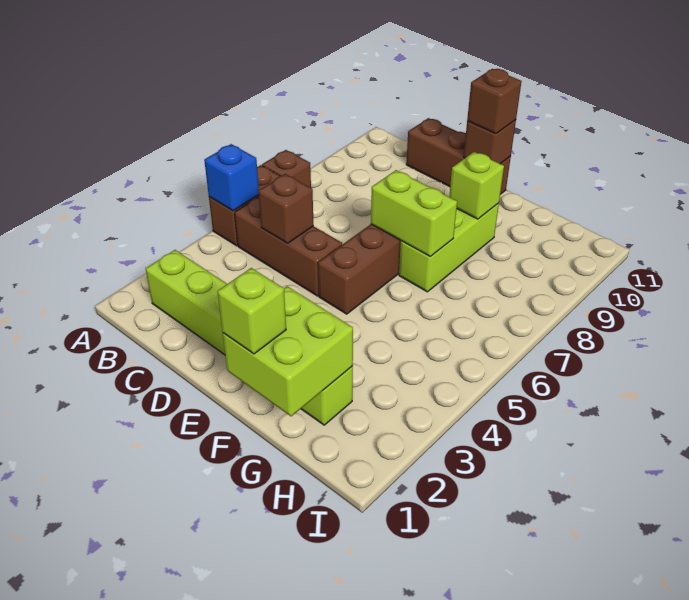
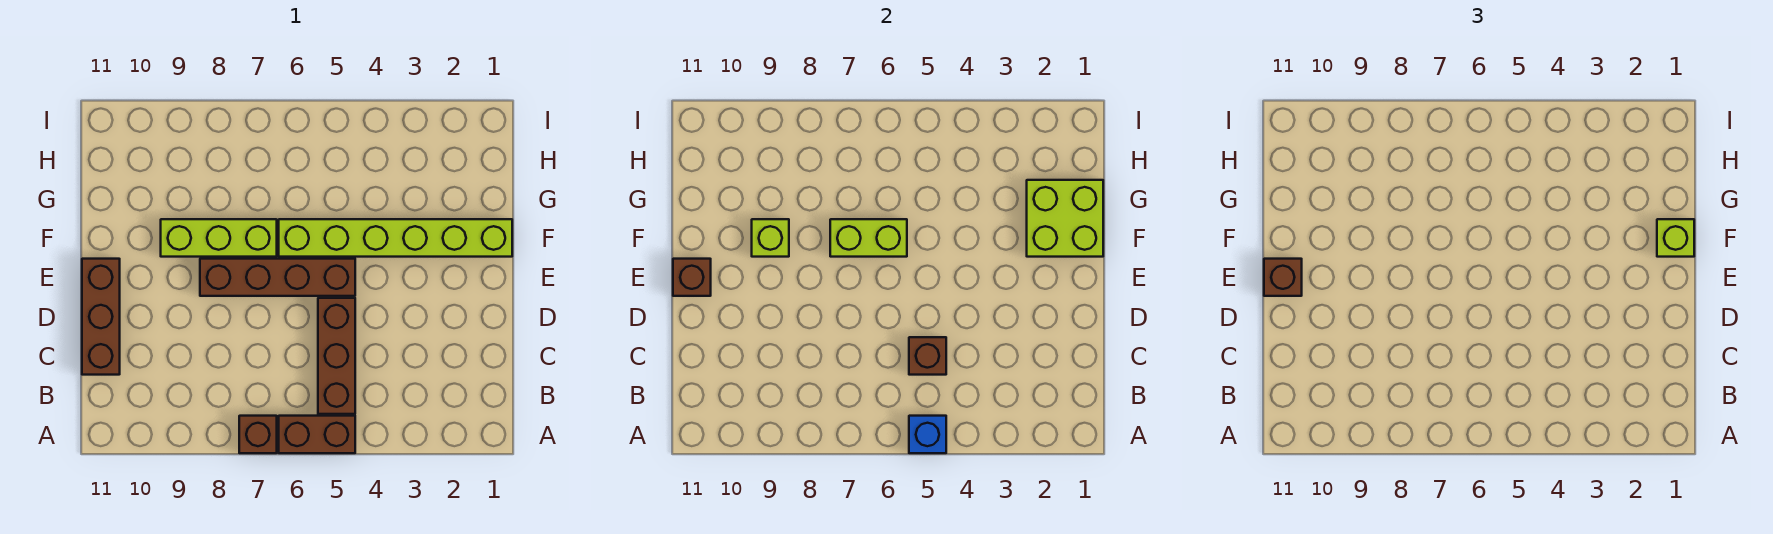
lime 1x6 brick [146,250,353,425] -> lime 1x6 brick turned to [279,219,512,257]
lime 1x2 brick [371,170,457,257] -> lime 1x2 brick turned to [830,219,907,257]

